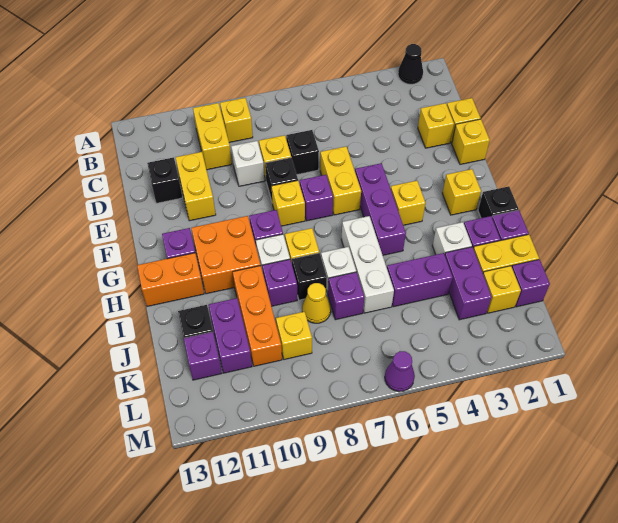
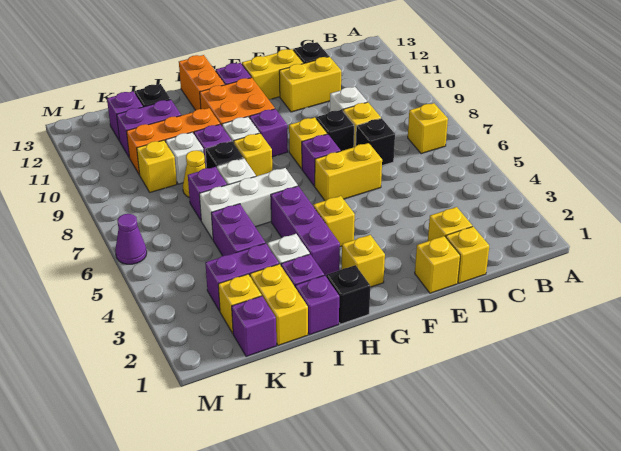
black 1x1 cone [398,44,423,84] -> none
yellow 1x1 brick [220,98,253,142] -> yellow 1x1 brick moved to [408,103,448,154]
yellow 1x2 brick [193,103,232,170] -> yellow 1x2 brick moved to [242,49,303,99]
purple 1x3 brick [355,163,406,255] -> purple 1x3 brick turned to [271,186,340,276]
none -> white 1x1 brick [166,132,204,184]

